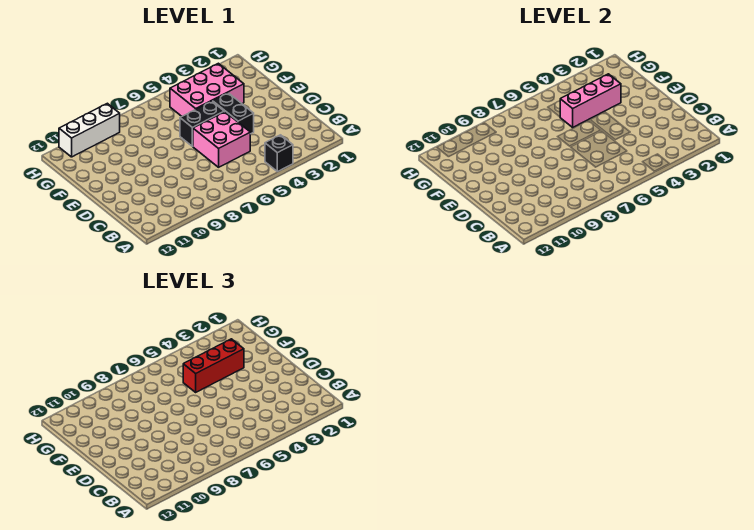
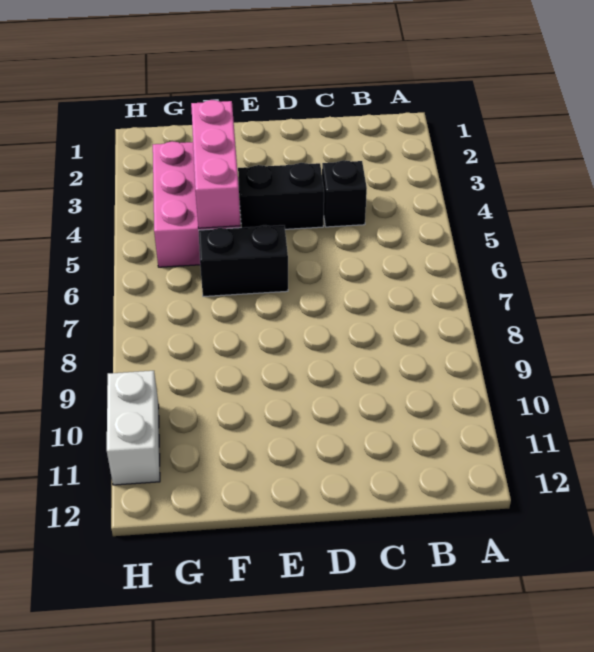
black 1x1 brick [265,135,293,172] -> black 1x1 brick moved to [322,160,367,227]
pink 2x2 brick [193,112,250,167] -> none
black 1x2 brick [180,101,224,146] -> black 1x2 brick turned to [199,225,288,297]
red 1x3 brick [183,339,244,392] -> none
white 1x3 brick [59,103,120,157] -> white 1x2 brick [107,371,160,485]

